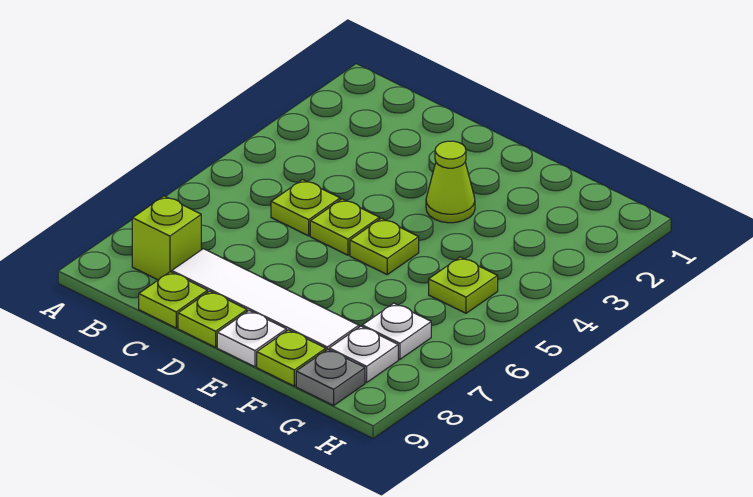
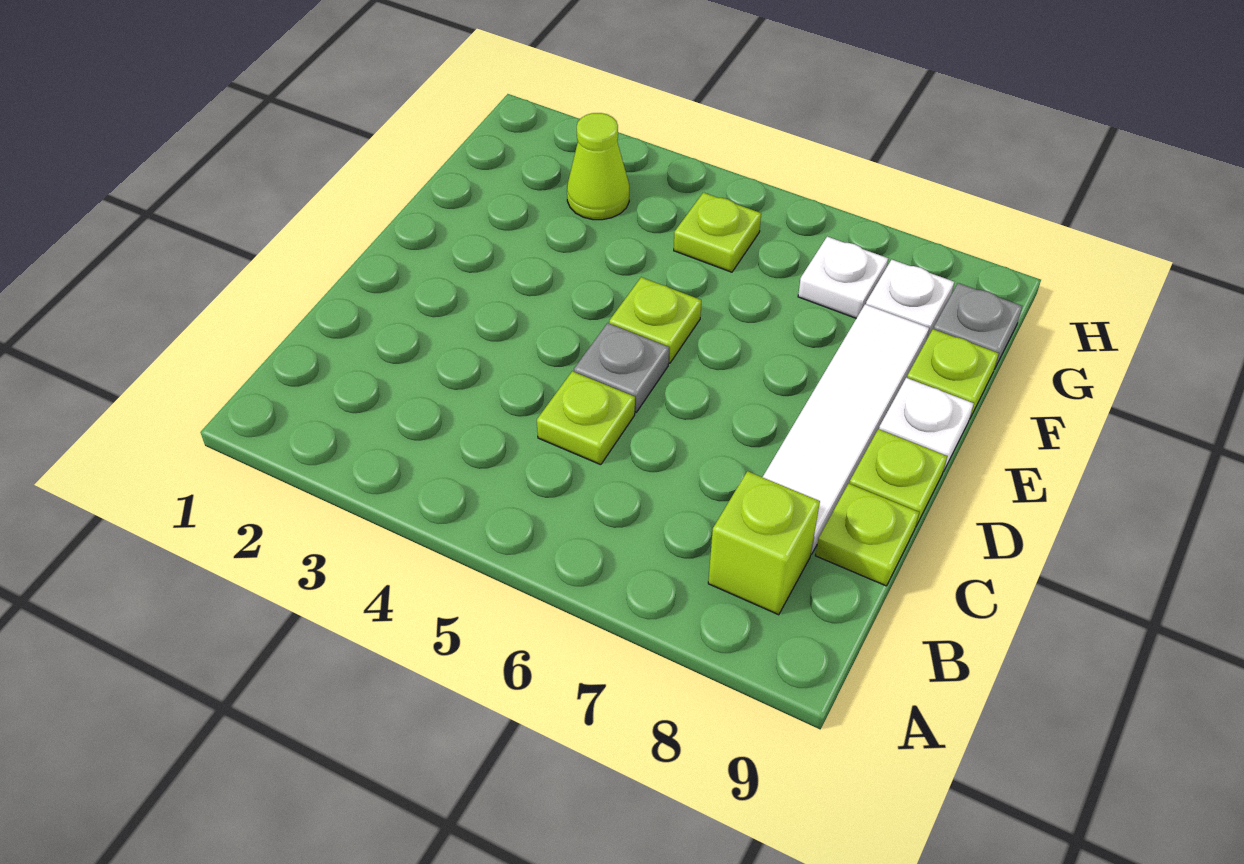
lime 1x1 plate [310,199,379,255] -> grey 1x1 plate [574,323,669,412]
lime 1x1 cone [426,141,475,223] -> lime 1x1 cone moved to [567,113,629,220]

